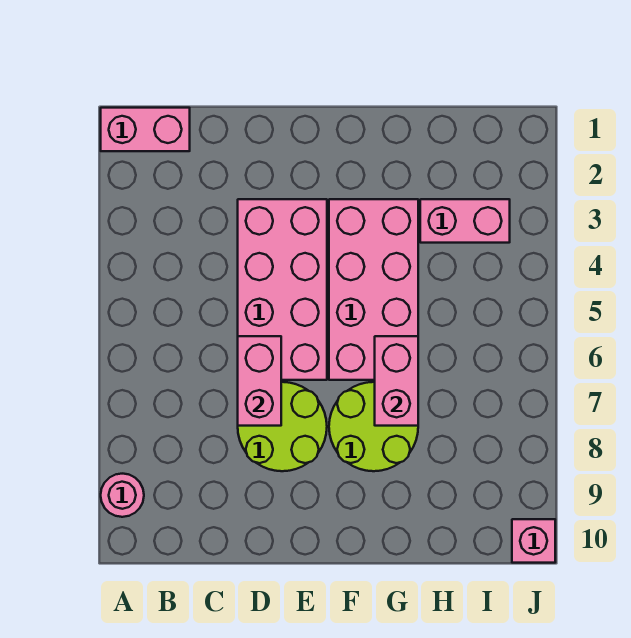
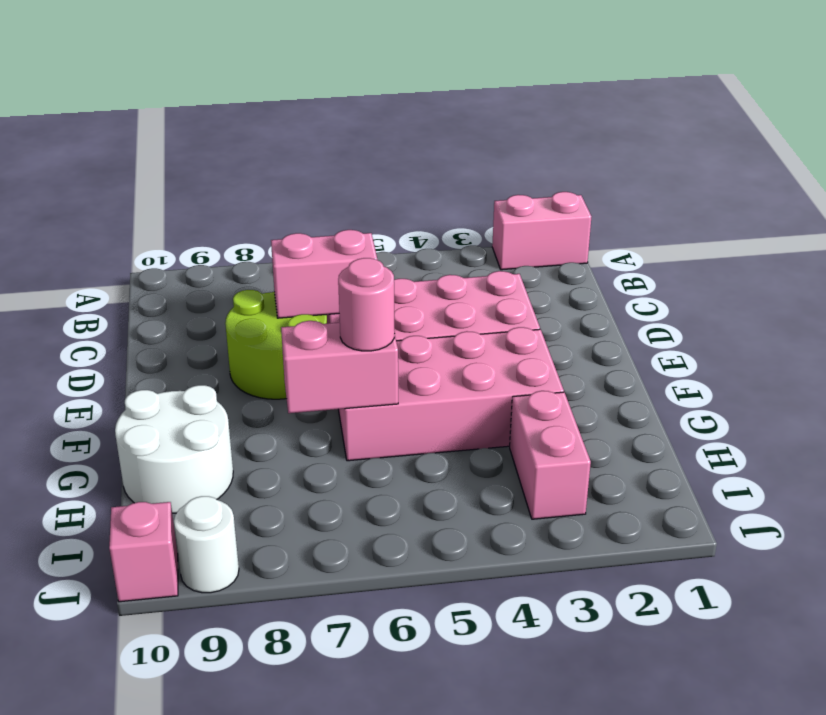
pink 1x2 brick [101,108,190,151] -> pink 1x2 brick turned to [492,192,592,270]
pink 1x1 round brick [101,474,144,517] -> pink 1x1 round brick moved to [338,258,395,351]
lime 2x2 round brick [329,382,418,471] -> none
none -> white 2x2 round brick [115,385,233,513]
none -> white 1x1 round brick [174,496,239,593]

